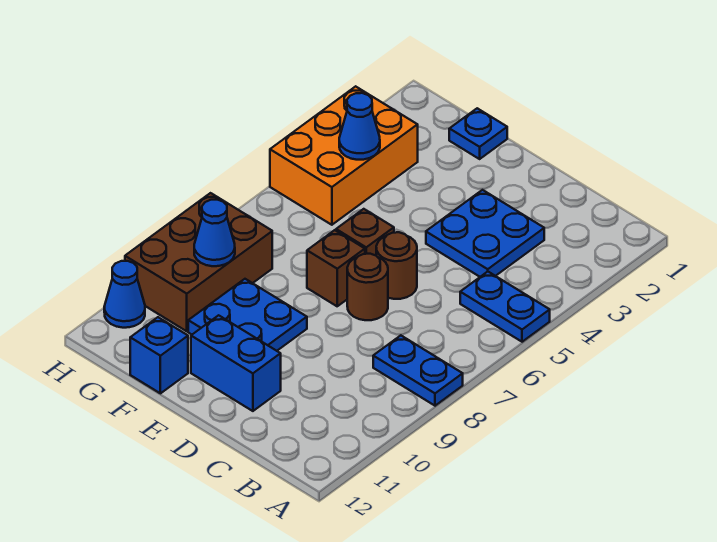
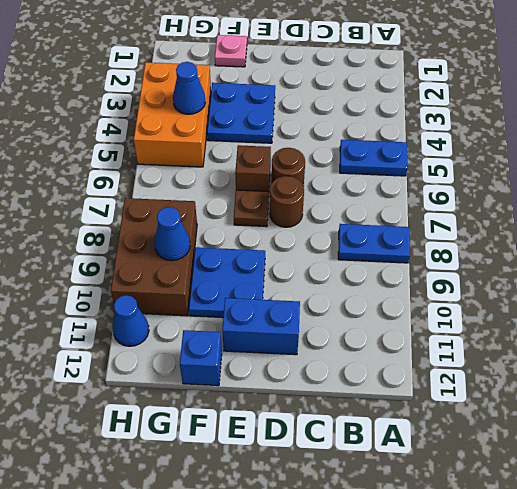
blue 2x2 plate [426,190,544,277] -> blue 2x2 plate moved to [207,83,275,143]
brown 1x1 brick [307,230,365,306] -> brown 1x1 plate [234,190,269,227]
blue 1x1 plate [449,108,507,159] -> pink 1x1 plate [215,35,247,67]

